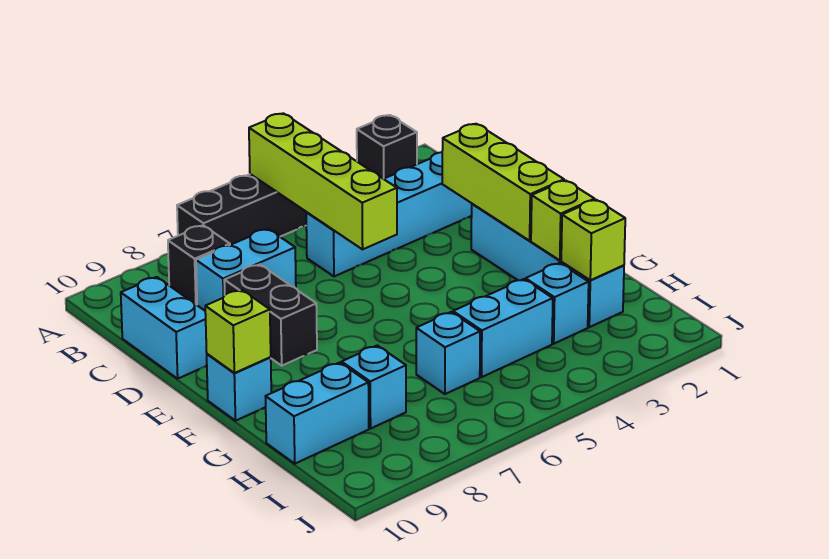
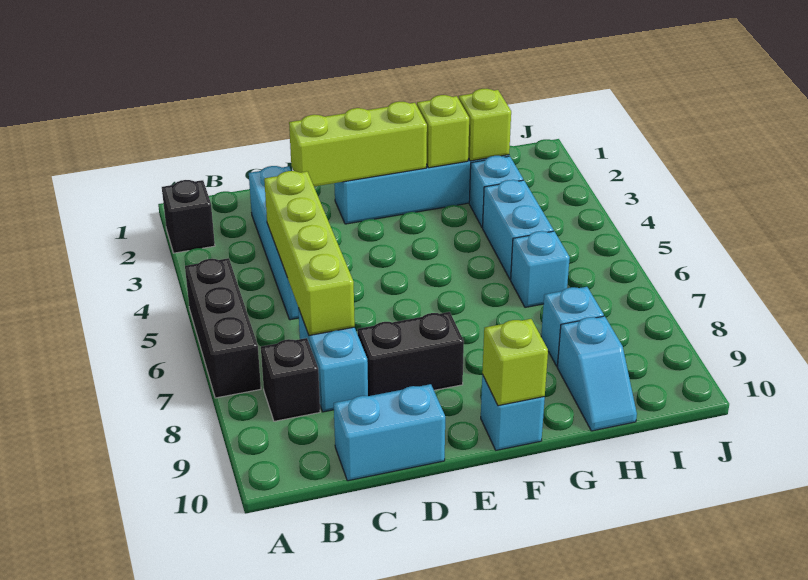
lime 1x4 brick [249,113,397,249] -> lime 1x4 brick turned to [264,171,355,336]
cyan 1x2 brick [265,362,369,464] -> cyan 1x2 slope [557,316,637,431]

